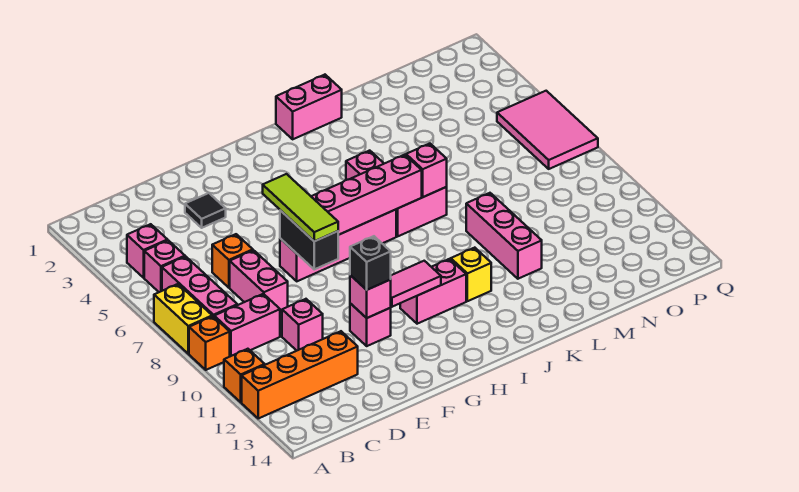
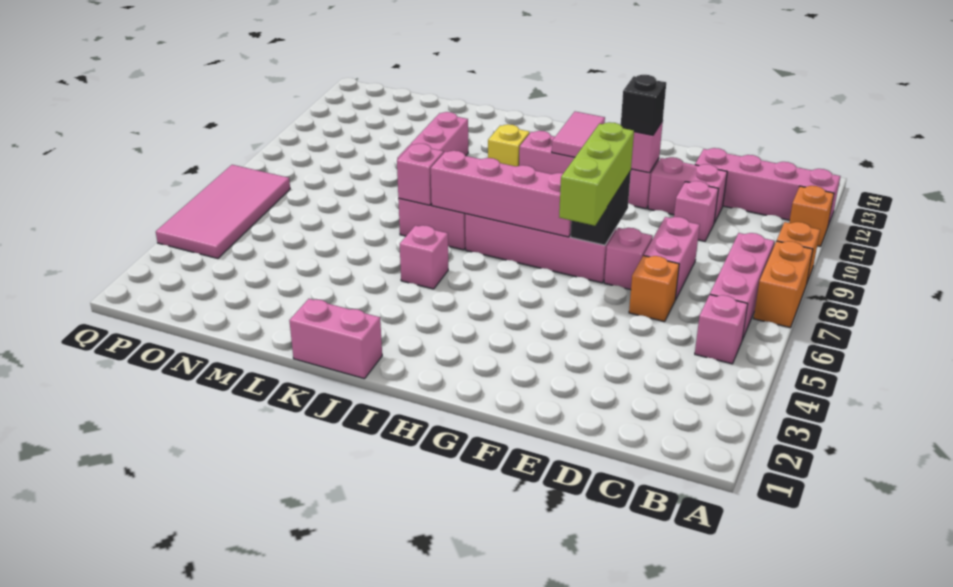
yellow 1x2 brick [154,284,212,354] -> orange 1x2 brick [753,241,813,328]
orange 1x4 brick [242,331,358,418] -> pink 1x4 brick [695,148,840,226]
pink 1x1 brick [127,224,168,278] -> pink 1x1 brick moved to [604,228,653,290]
pink 1x2 brick [214,294,280,356] -> pink 1x2 brick moved to [648,157,727,223]
black 1x1 tile [185,193,226,228] -> none
lime 1x3 tile [263,174,338,241] -> lime 1x3 brick [559,122,634,226]
pink 1x2 tile [390,261,441,307] -> pink 1x2 tile turned to [552,112,605,157]
pink 2x3 tile [497,91,598,169] -> pink 2x4 tile [156,165,290,259]

